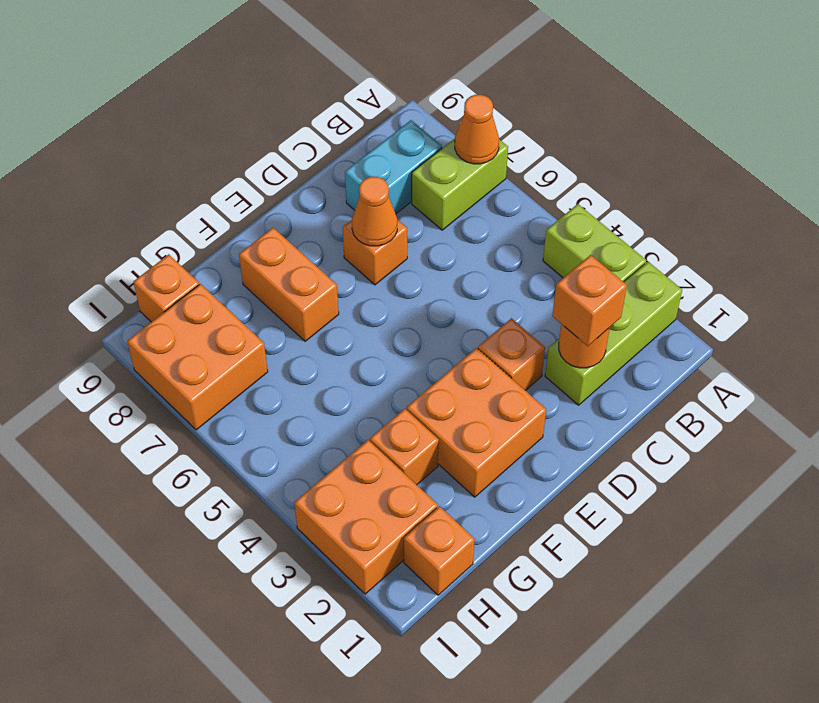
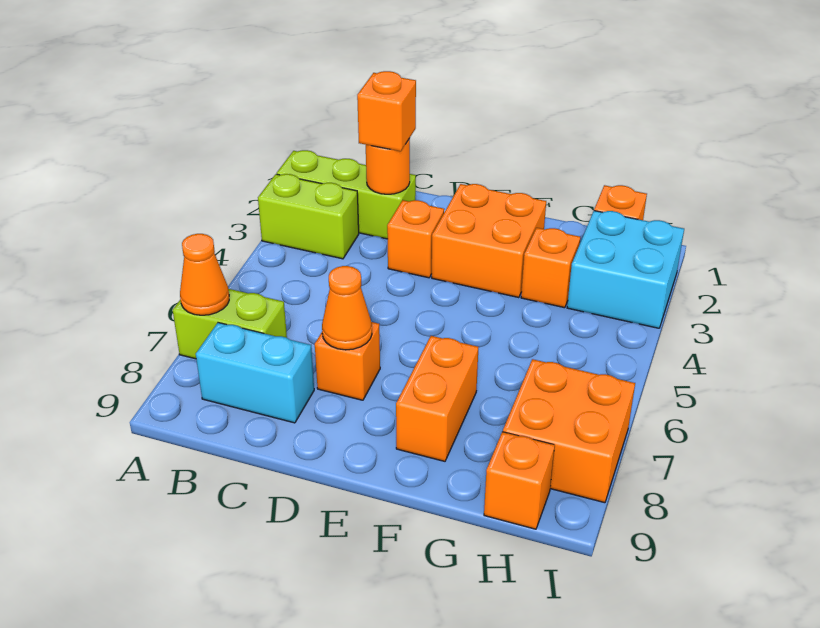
lime 1x2 brick [543,204,646,282] -> lime 1x2 brick turned to [258,174,359,259]
orange 2x2 brick [294,440,438,594] -> cyan 2x2 brick [567,211,684,328]

